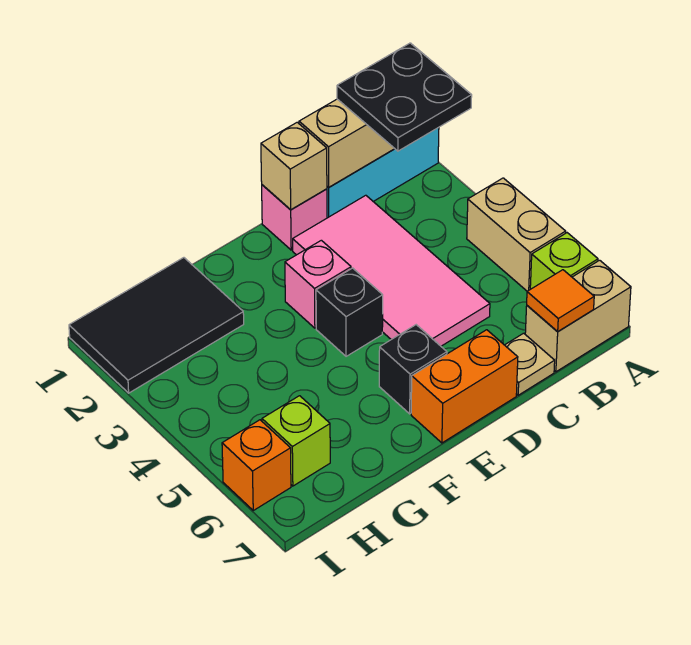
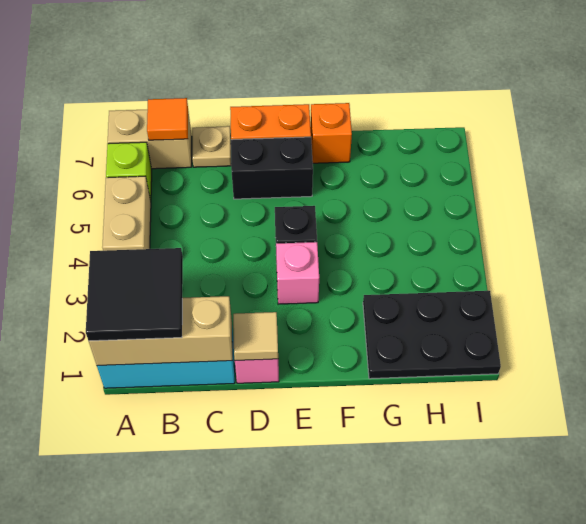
black 2x2 plate [337,43,472,151] -> black 2x2 tile [86,248,183,341]
pink 2x4 tile [293,195,490,346] -> none
tan 1x1 brick [261,122,327,210] -> tan 1x1 tile [233,312,278,361]
black 1x1 brick [379,325,447,414] -> black 1x2 brick [231,137,313,199]
black 2x3 tile [69,258,244,393] -> black 2x3 plate [363,291,501,379]
lime 1x1 brick [262,396,330,486] -> none
orange 1x1 brick [222,420,291,510] -> orange 1x1 brick moved to [311,103,352,163]

